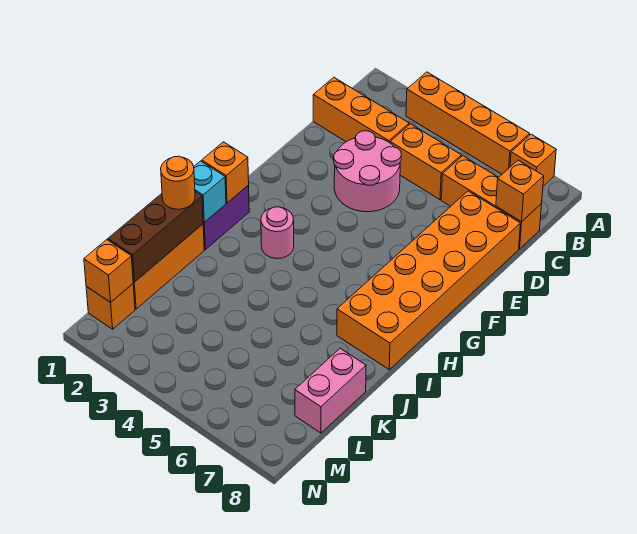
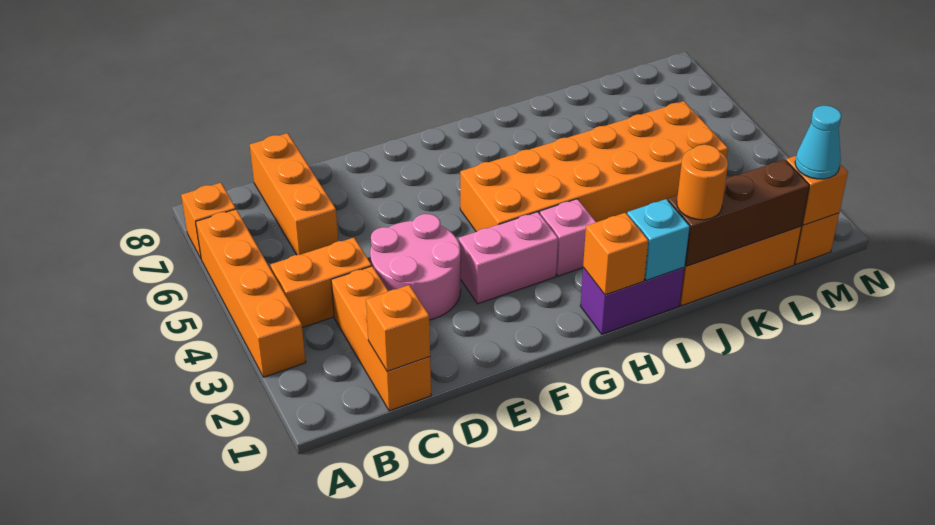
orange 1x2 brick [390,124,461,200] -> orange 1x2 brick turned to [270,238,372,328]
orange 1x1 brick [496,160,544,222] -> orange 1x1 brick moved to [366,285,430,372]
orange 2x6 brick [337,191,520,369] -> orange 2x6 brick moved to [460,101,728,232]
pink 1x1 round brick [261,207,294,259] -> pink 1x1 brick [540,199,596,276]
pink 1x2 brick [295,348,366,433] -> pink 1x2 brick moved to [459,212,558,304]
none -> cyan 1x1 cone [795,106,841,179]

